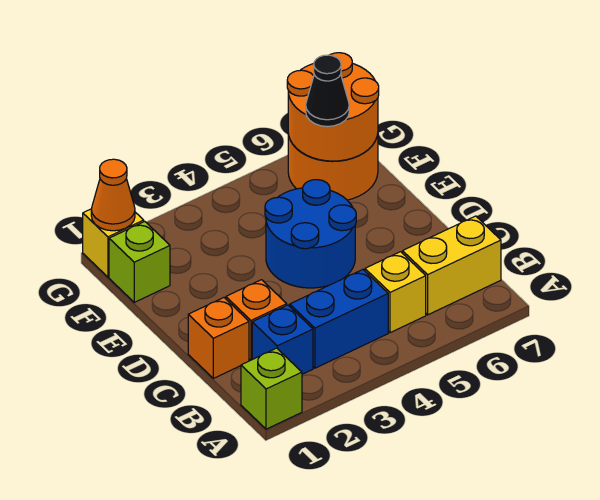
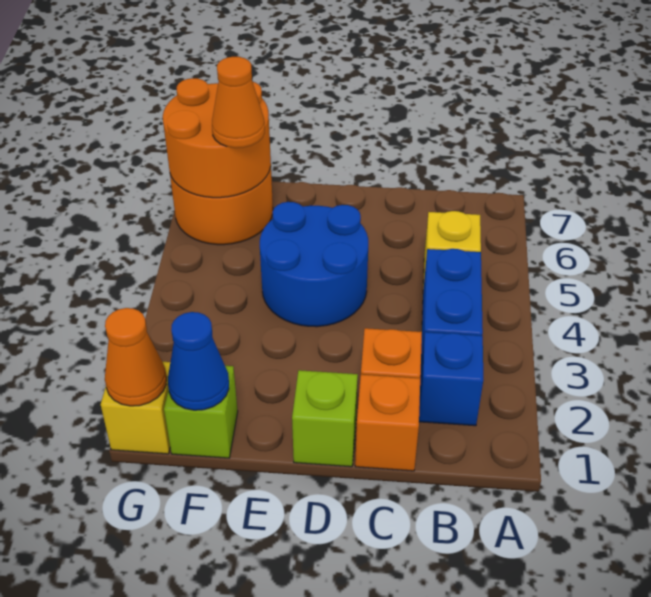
lime 1x1 brick [241,348,302,429] -> lime 1x1 brick moved to [292,370,358,467]
yellow 1x2 brick [403,216,501,315] -> none
none -> blue 1x1 cone [168,312,229,410]
black 1x1 cone [306,55,349,127] -> orange 1x1 cone [212,57,265,148]

